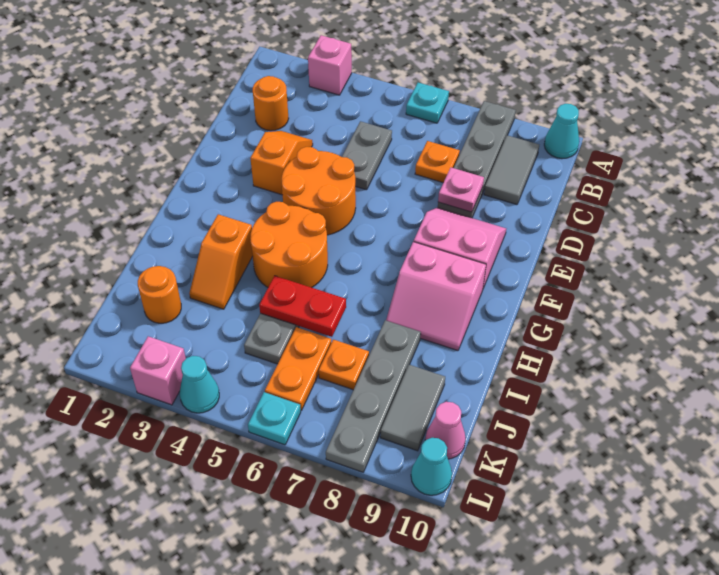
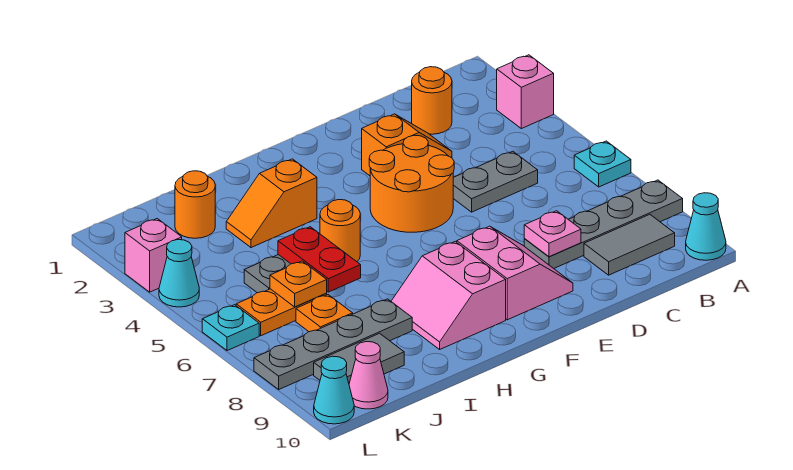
orange 1x1 plate [415,141,460,183] -> orange 1x1 plate moved to [270,261,327,307]
orange 2x2 round brick [250,202,328,288] -> orange 1x1 round brick [320,200,360,262]

